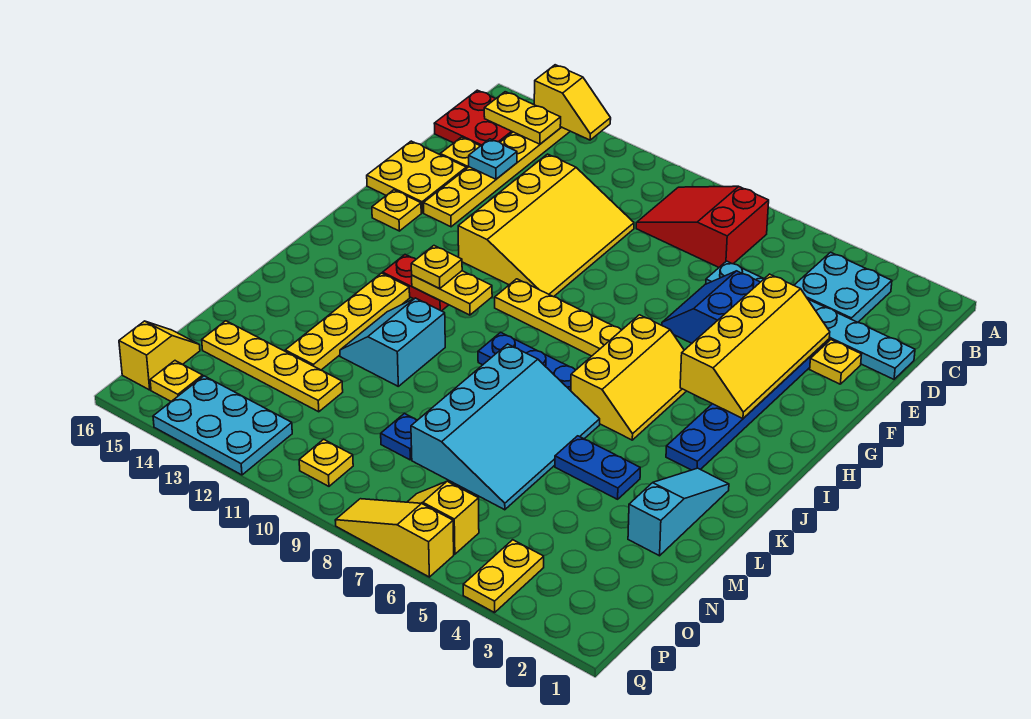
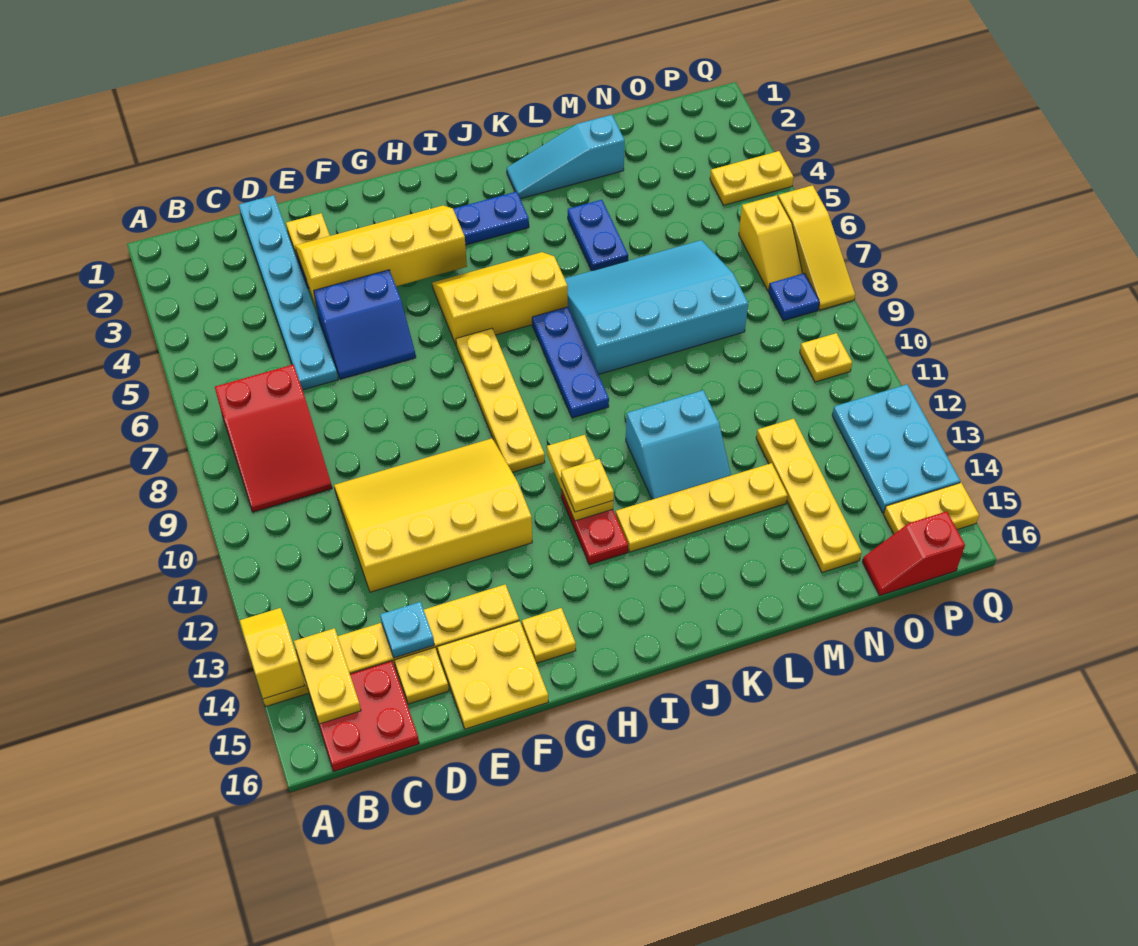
cyan 2x2 plate [794,252,892,322] -> none
blue 1x1 plate [381,414,417,460] -> blue 1x1 plate moved to [769,273,820,321]
yellow 1x2 slope [119,321,200,390] -> red 1x2 slope [862,511,965,596]
yellow 1x1 plate [150,361,203,401] -> yellow 1x2 plate [884,483,979,534]

